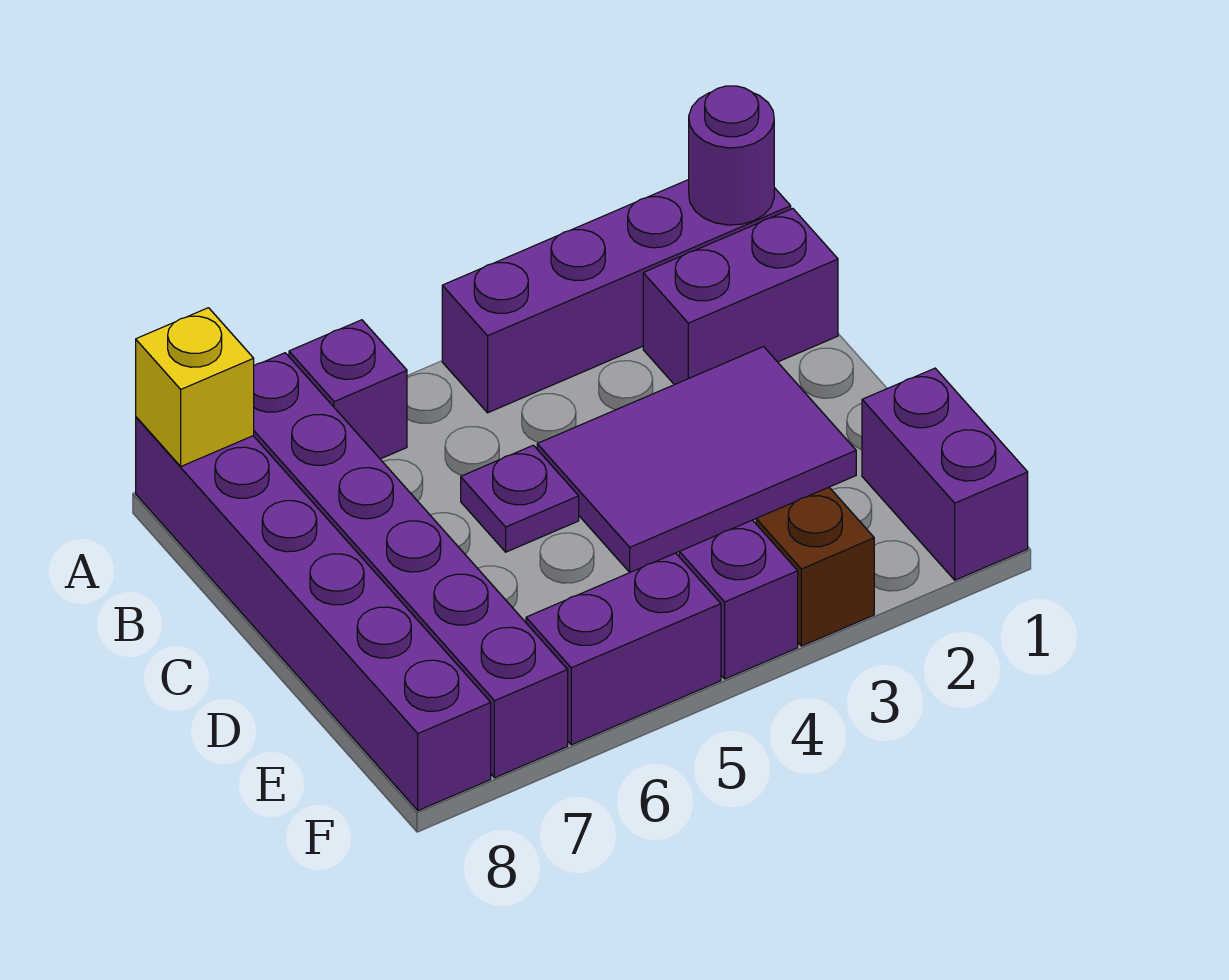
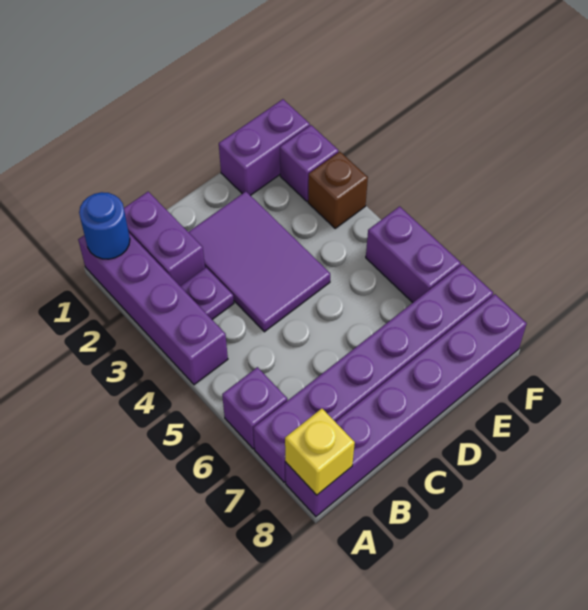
purple 1x1 round brick [689,86,774,225] -> blue 1x1 round brick [79,192,130,259]
purple 1x1 plate [461,445,579,552] -> purple 1x1 plate moved to [180,268,234,319]
purple 1x1 brick [679,520,798,679] -> purple 1x1 brick moved to [280,125,338,201]

